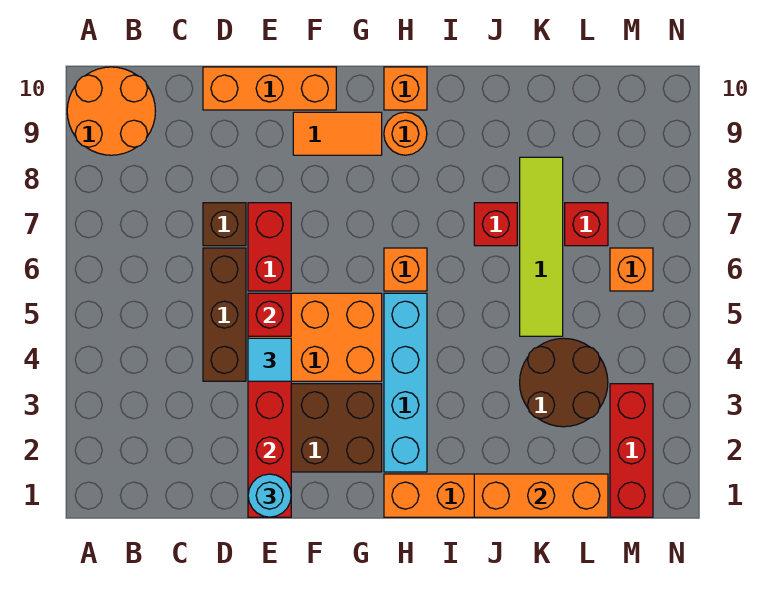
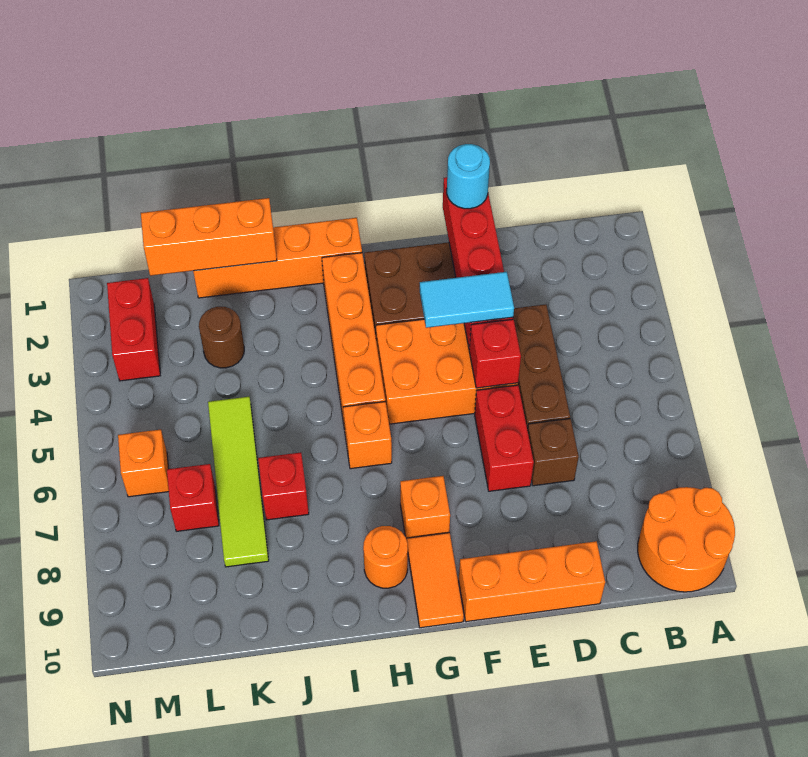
cyan 1x1 tile [248,338,291,381] -> cyan 1x2 tile [420,272,514,328]
orange 1x2 tile [293,112,382,155] -> orange 1x2 tile turned to [407,533,464,628]
cyan 1x4 brick [384,293,427,472] -> orange 1x4 brick [322,253,385,423]
orange 1x1 brick [384,67,427,110] -> orange 1x1 brick moved to [400,476,450,539]
brown 2x2 round brick [520,338,608,427] -> brown 1x1 round brick [199,307,244,368]
red 1x3 brick [610,384,653,517] -> red 1x2 brick [107,278,160,381]

